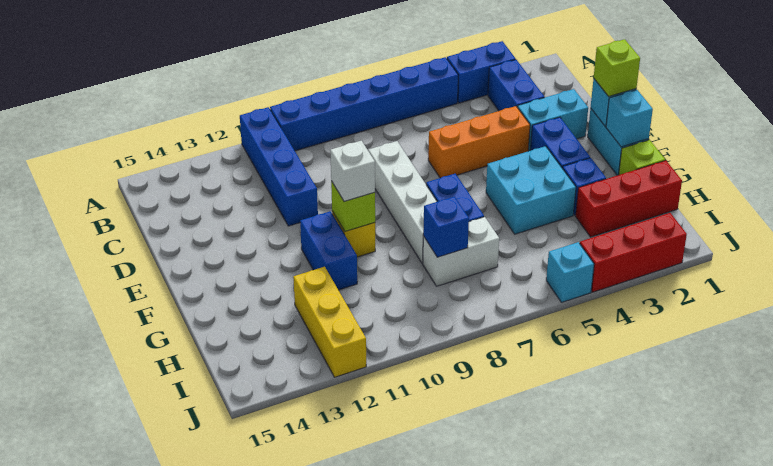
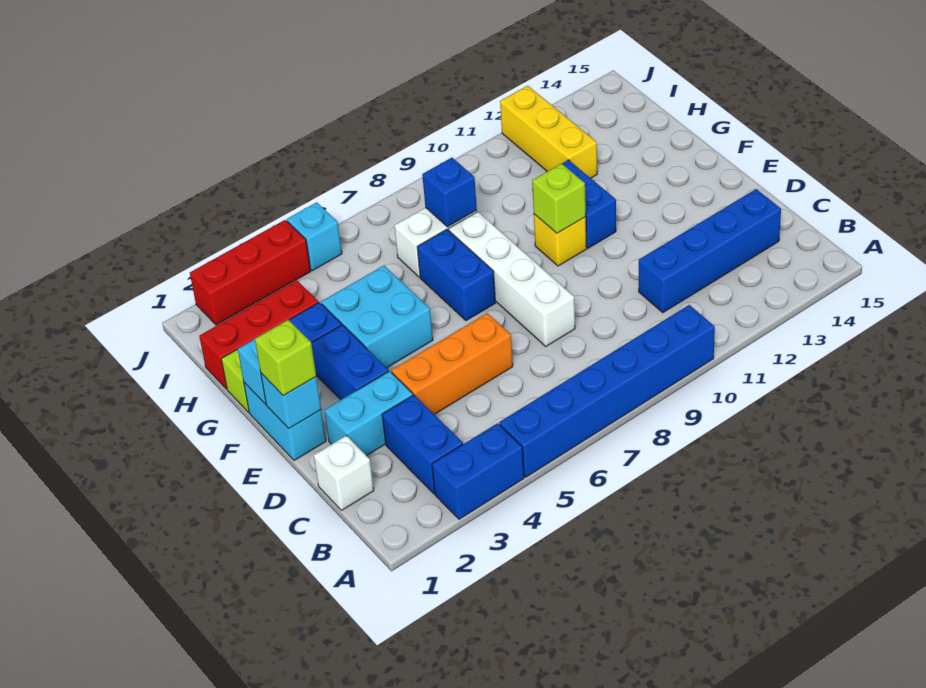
blue 1x4 brick [240,107,318,226] -> blue 1x4 brick turned to [639,189,781,313]
white 1x1 brick [330,141,375,202] -> white 1x1 brick moved to [314,436,374,510]

